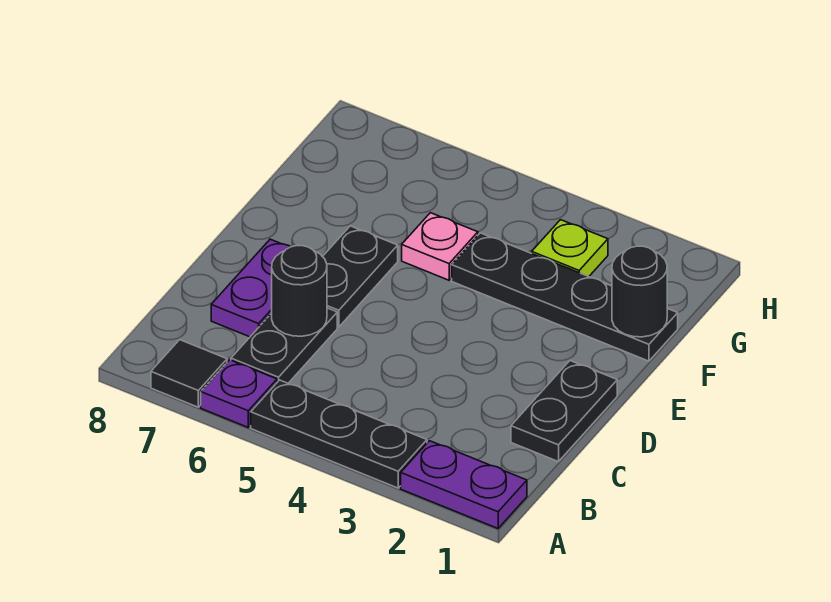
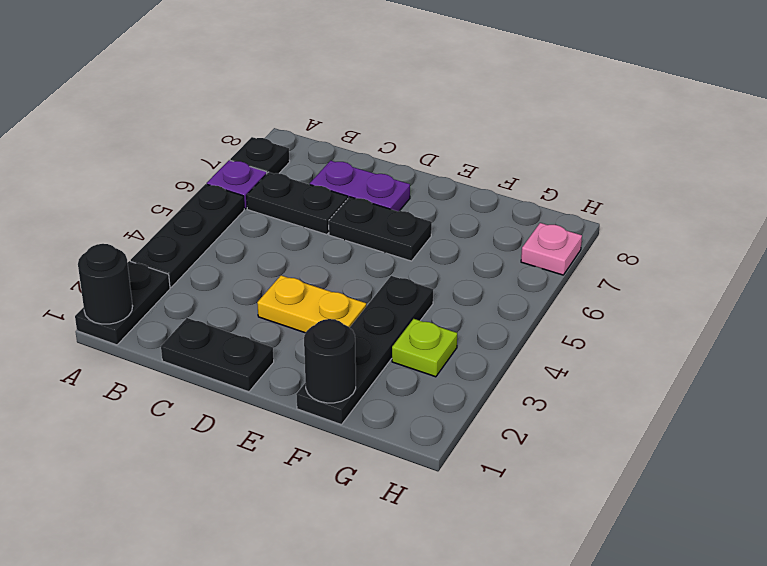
purple 1x2 plate [401,441,527,528] -> black 1x2 plate [75,261,170,345]
black 1x1 tile [151,340,227,407] -> black 1x1 plate [230,137,290,174]
black 1x1 round brick [272,246,327,336] -> black 1x1 round brick moved to [78,244,133,324]
none -> yellow 1x2 plate [257,275,366,333]
pink 1x1 plate [402,213,478,280] -> pink 1x1 plate moved to [521,223,582,275]

